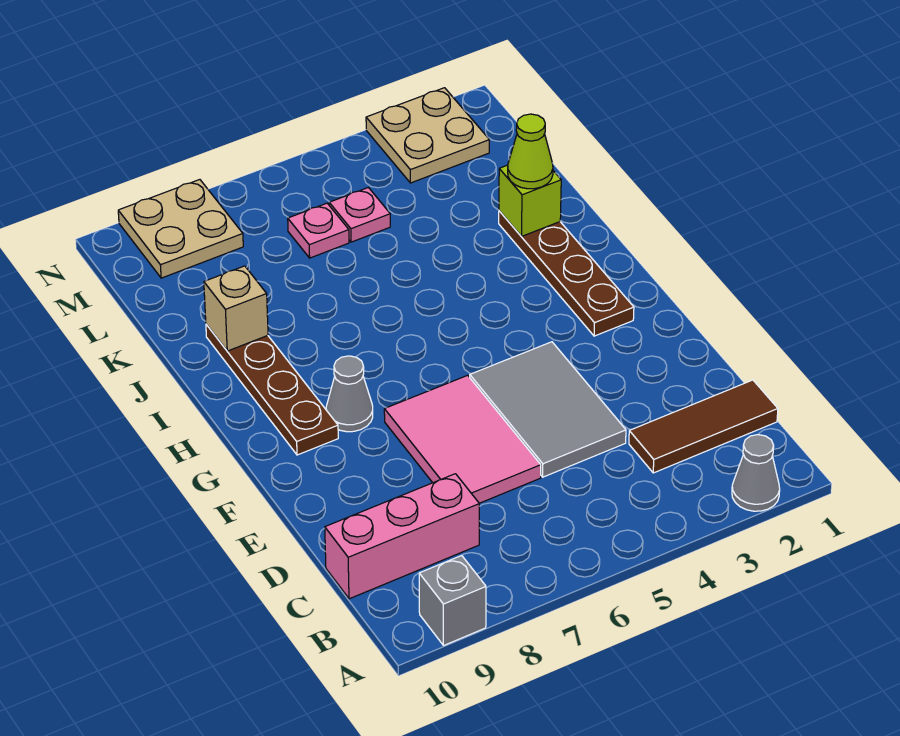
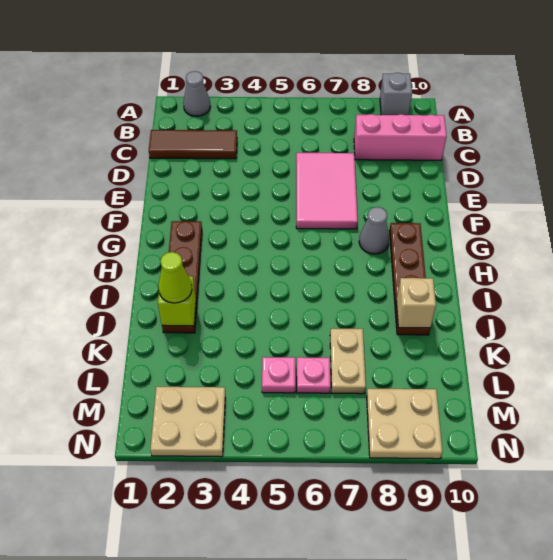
grey 2x3 tile [470,342,626,477] -> none
none -> tan 1x2 plate [330,329,366,394]

